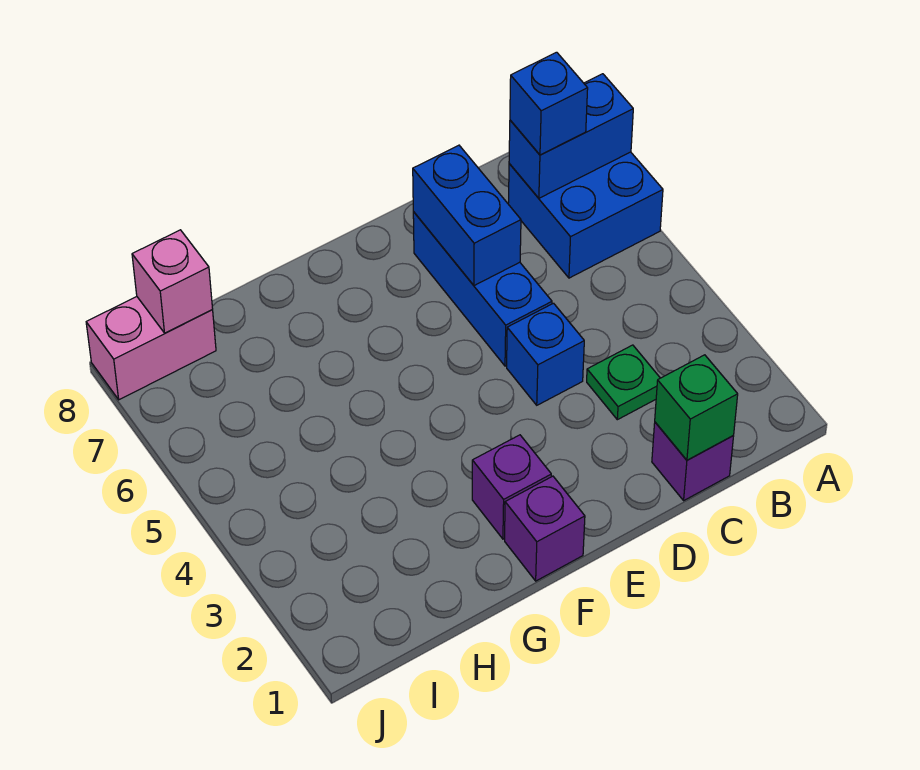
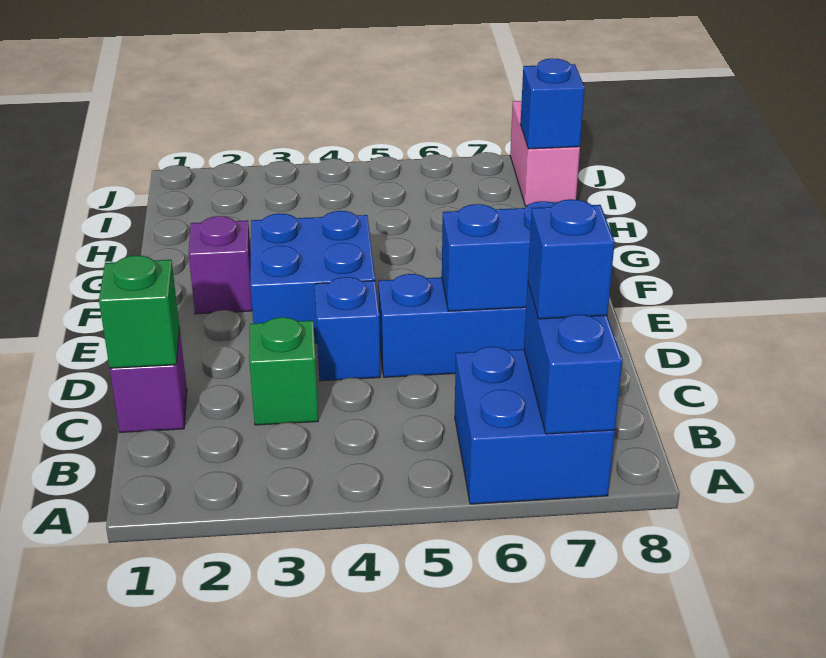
green 1x1 plate [587,345,660,420] -> green 1x1 brick [249,317,318,425]
none -> blue 2x2 brick [250,211,375,343]
purple 1x1 brick [505,476,585,581] -> none
pink 1x1 brick [132,230,213,333] -> blue 1x1 brick [520,58,585,149]

